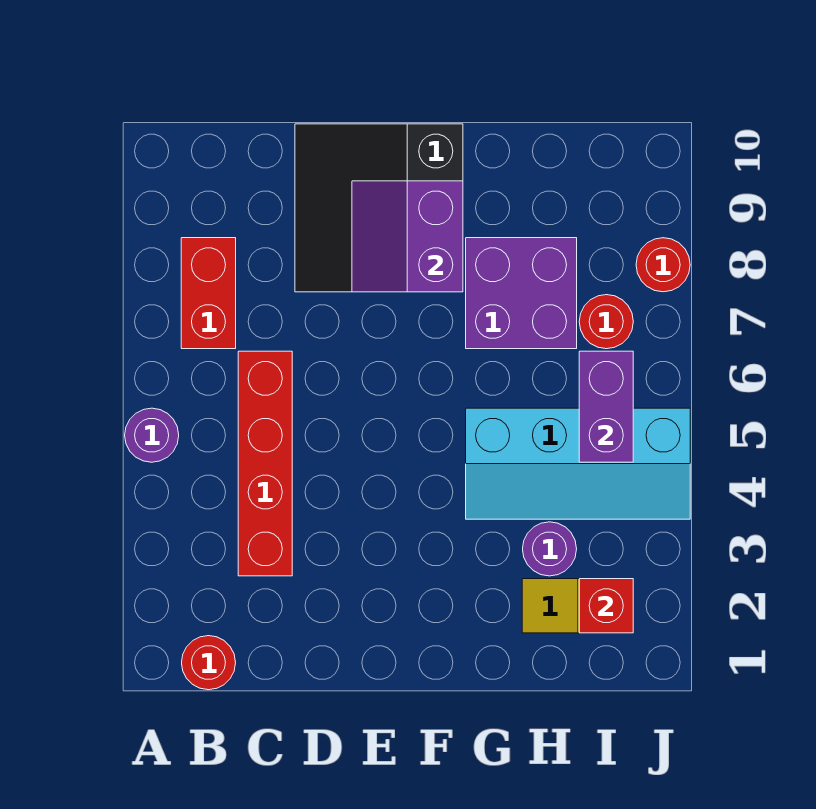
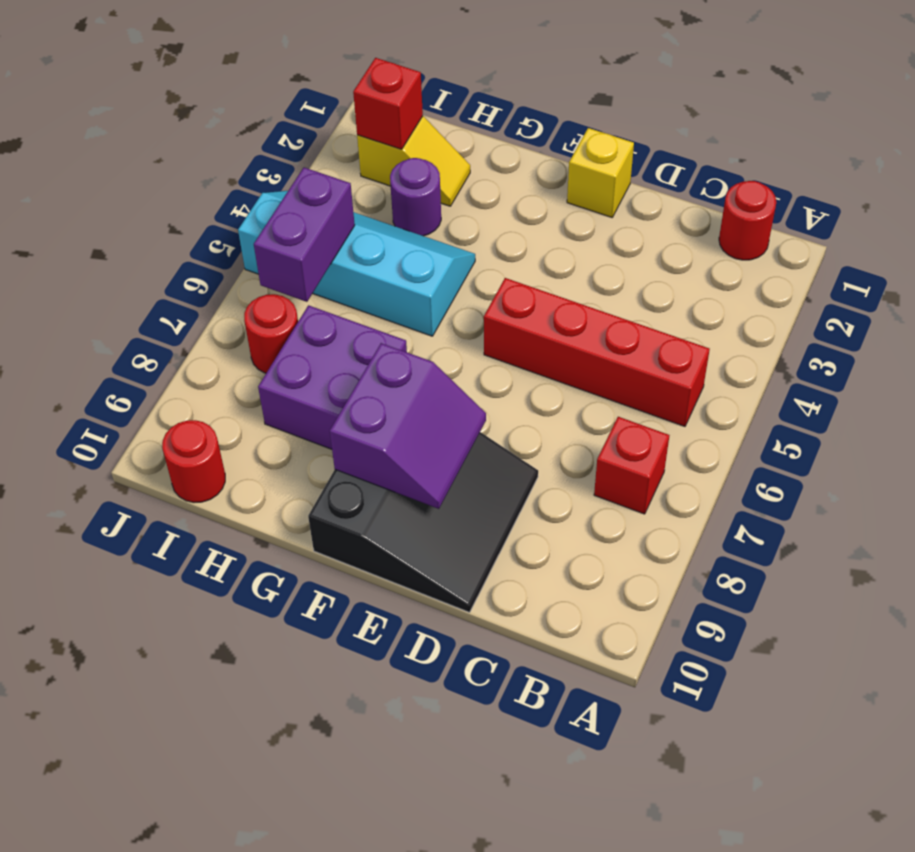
purple 1x1 round brick [125,408,179,462] -> none
red 1x2 brick [181,238,236,349] -> red 1x1 brick [594,417,669,514]
red 1x4 brick [238,351,292,576] -> red 1x4 brick turned to [484,278,710,426]
none -> yellow 1x1 brick [567,128,634,217]
red 1x1 round brick [636,238,690,292] -> red 1x1 round brick moved to [162,420,225,502]

